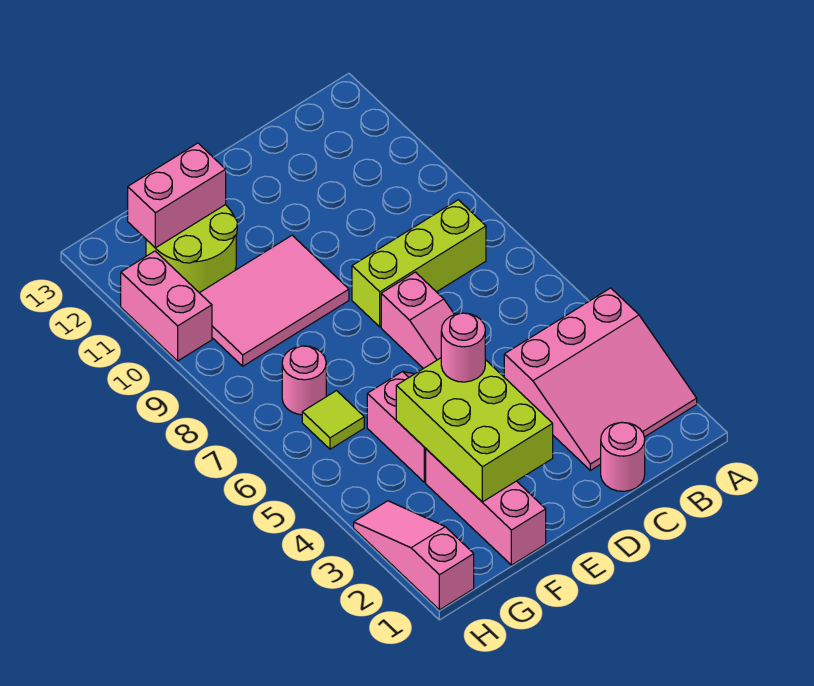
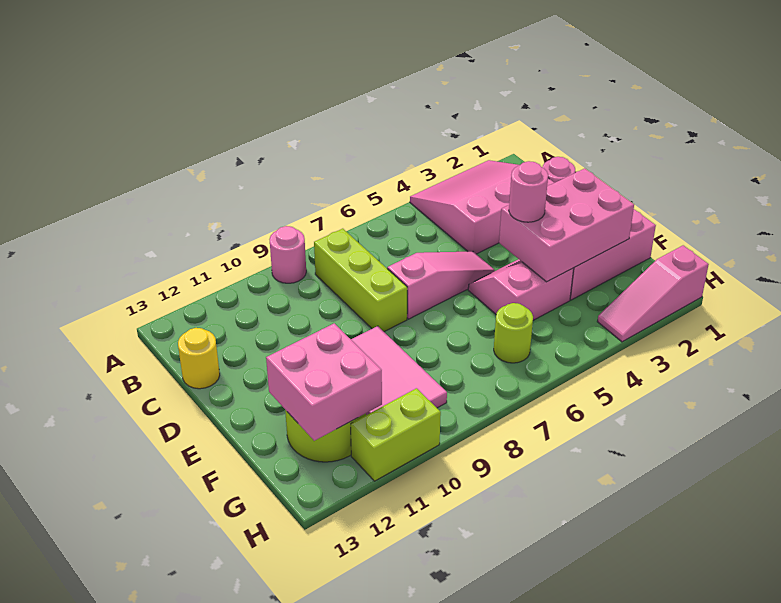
pink 3x3 slope [504,288,697,470] -> pink 3x3 slope turned to [410,160,554,254]
none -> yellow 1x1 round brick [178,328,220,389]
lime 2x3 brick [396,358,553,502] -> pink 2x3 brick [499,168,634,282]
pink 1x2 brick [128,143,226,248] -> pink 2x2 brick [266,323,382,441]
lime 1x1 tile [302,391,364,449] -> lime 1x1 round brick [494,303,533,363]
pink 1x1 round brick [282,346,326,415] -> pink 1x1 round brick moved to [269,226,306,283]
pink 1x2 brick [121,251,212,361] -> lime 1x2 brick [351,388,441,481]

